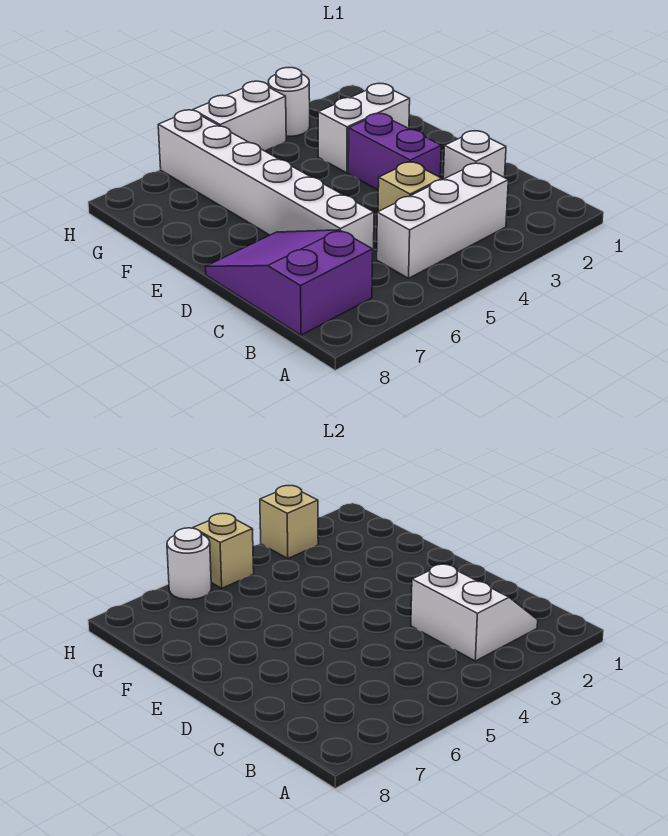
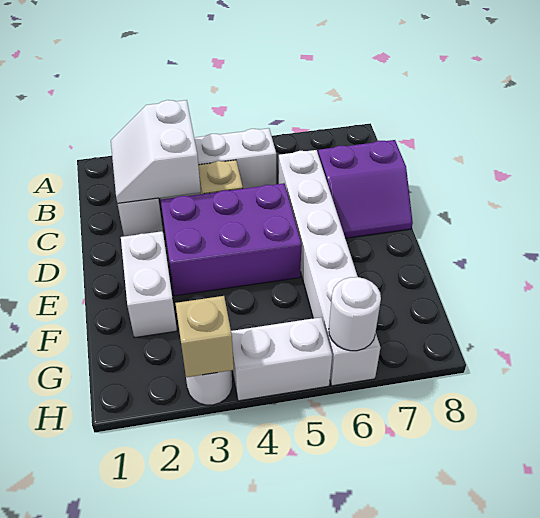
purple 2x3 slope [206,230,373,335] -> purple 2x2 slope [318,140,413,238]
purple 1x2 brick [348,113,441,190] -> purple 2x3 brick [161,183,302,296]
white 1x2 brick [318,83,410,173] -> white 1x2 brick turned to [121,231,177,338]
tan 1x1 brick [193,513,254,588] -> none

